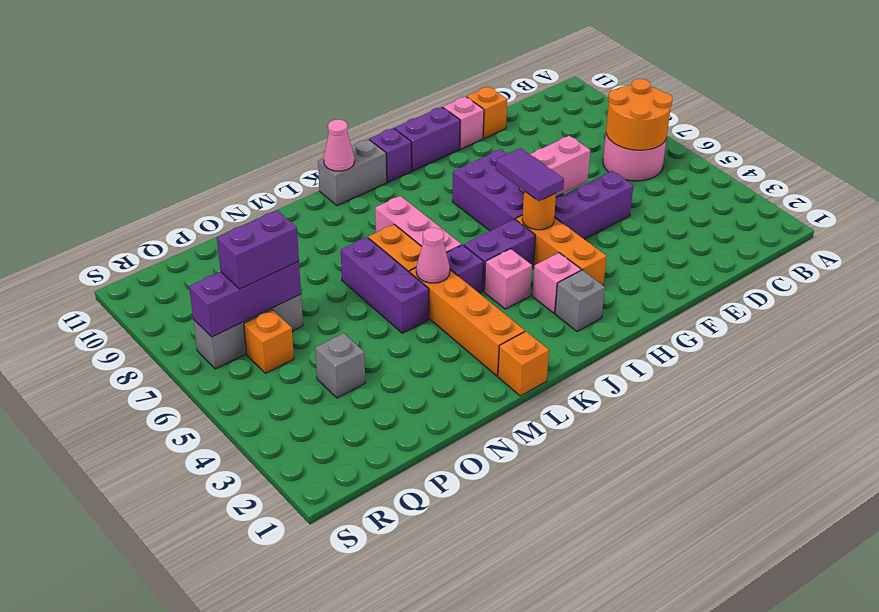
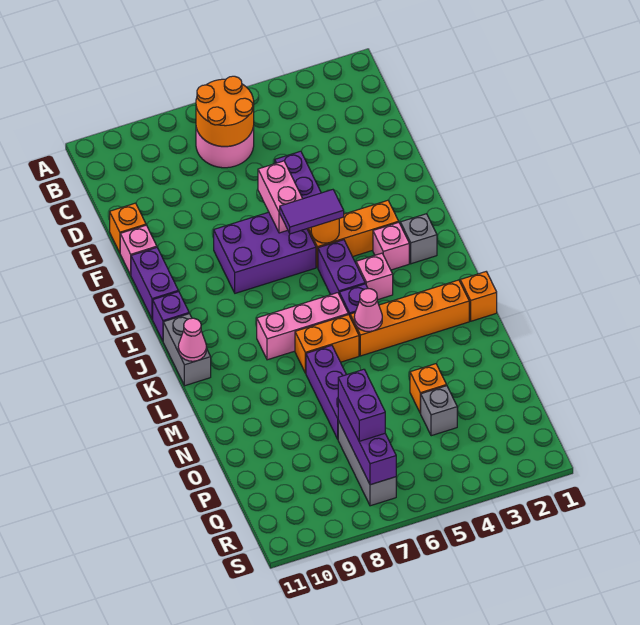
purple 1x3 brick [341,237,429,333] -> purple 1x3 brick turned to [306,345,347,439]
orange 1x1 brick [244,310,294,373] -> orange 1x1 brick moved to [410,364,446,413]

